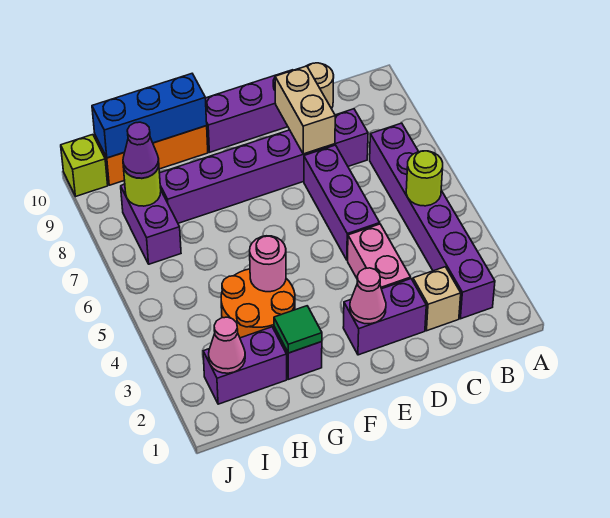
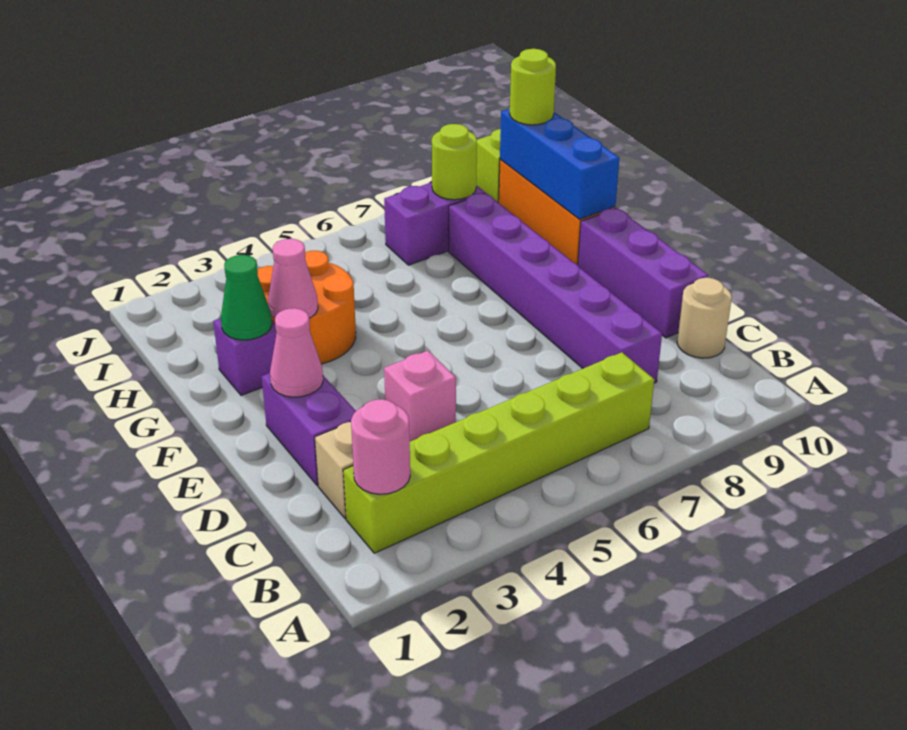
purple 1x6 brick [370,123,495,319] -> lime 1x6 brick [343,352,654,553]
lime 1x1 round brick [406,151,443,206] -> lime 1x1 round brick moved to [510,49,556,125]
pink 1x2 brick [348,224,411,289] -> pink 1x1 brick [384,351,456,441]
purple 1x3 brick [304,145,380,260] -> none
tan 1x2 brick [275,66,335,154] -> none
green 1x1 tile [274,306,322,353] -> green 1x1 cone [221,255,272,340]
pink 1x1 round brick [250,236,286,292] -> pink 1x1 round brick moved to [351,399,410,494]
purple 1x2 brick [203,327,287,404] -> none
pink 1x1 cone [209,317,245,373] -> pink 1x1 cone moved to [268,239,318,318]
purple 1x1 cone [123,122,159,178] -> none

